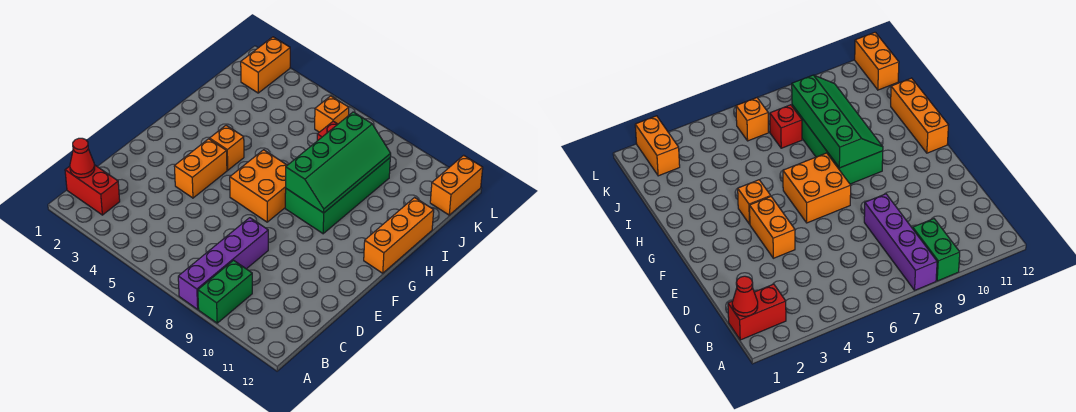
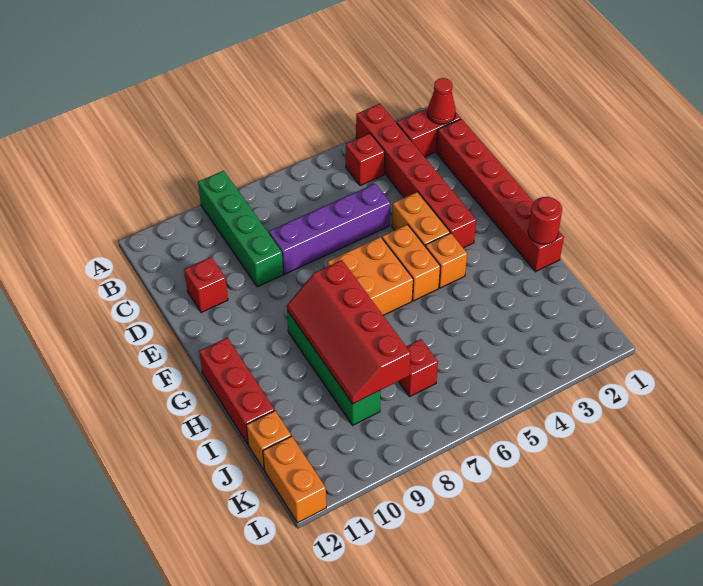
none -> red 1x6 brick [356,104,476,248]
purple 1x4 brick [178,218,268,309] -> purple 1x4 brick turned to [269,184,390,274]
green 1x2 brick [198,260,252,323] -> green 1x4 brick [198,171,283,287]
none -> red 1x1 brick [346,133,385,186]
none -> red 1x6 brick [436,119,564,272]
none -> red 1x1 brick [184,257,228,313]
green 2x4 brick [285,158,390,234] -> green 1x4 brick [287,311,381,425]
green 2x4 slope [286,112,391,213] -> red 2x4 slope [287,260,411,404]
orange 1x3 brick [364,198,434,273] -> red 1x3 brick [199,338,275,444]
none -> red 1x1 round brick [528,197,562,244]
orange 1x2 brick [241,37,290,93] -> orange 1x2 brick moved to [382,225,440,301]
orange 1x1 brick [315,96,349,132] -> orange 1x1 brick moved to [246,411,291,470]

